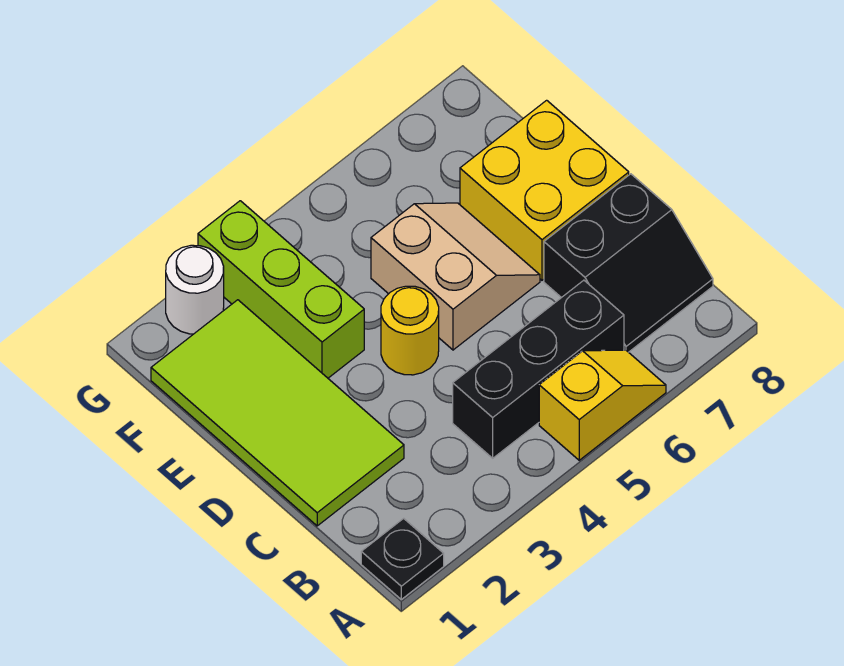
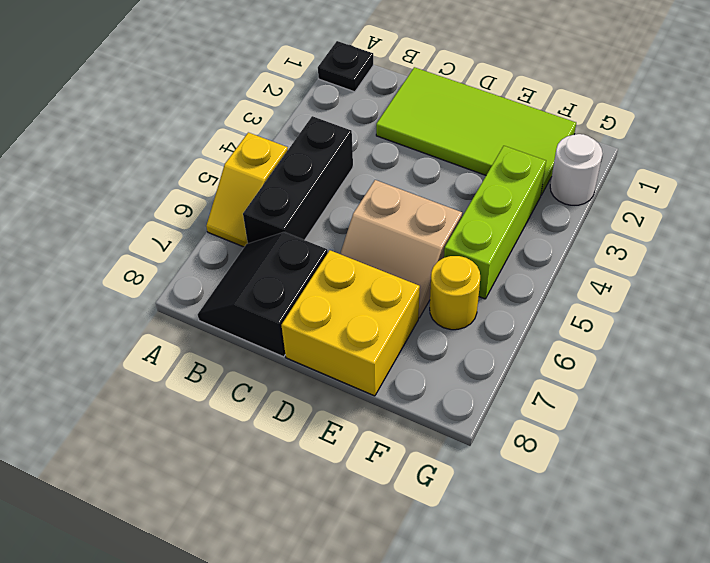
yellow 1x1 round brick [381,286,439,375] -> yellow 1x1 round brick moved to [430,256,480,330]
lime 1x3 brick [198,201,364,378] -> lime 1x3 brick turned to [444,146,546,299]

